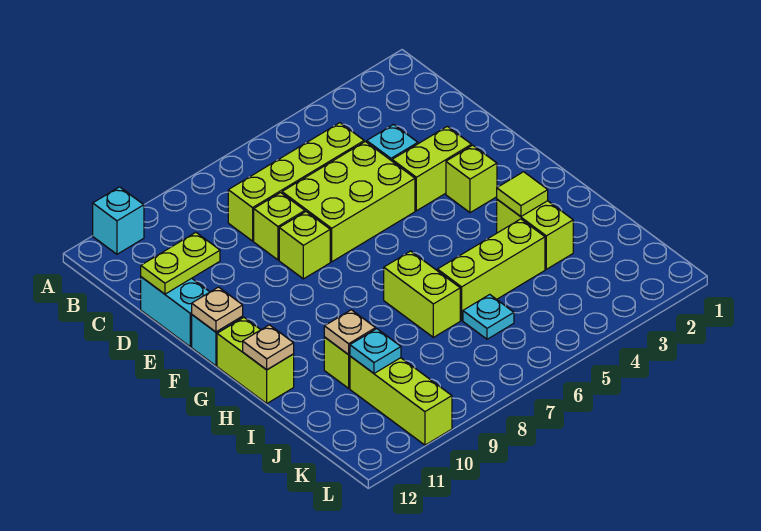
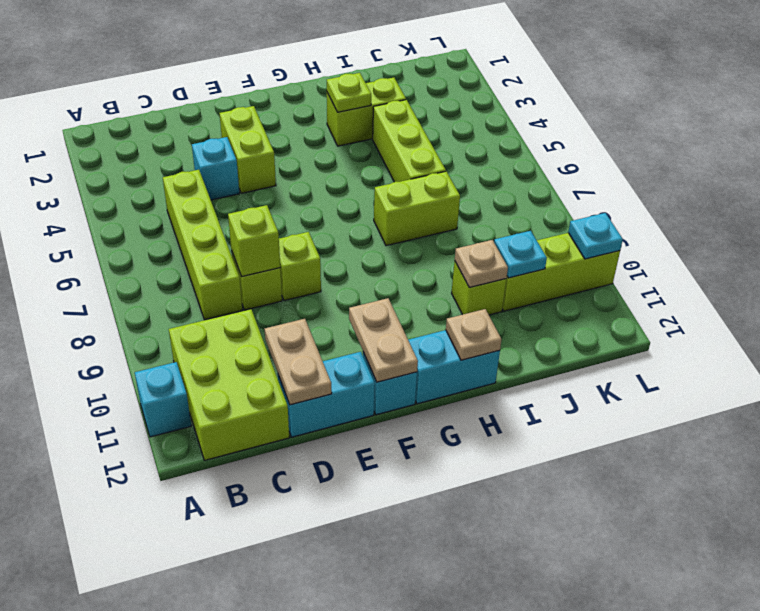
lime 2x3 brick [282,142,415,262] -> lime 2x3 brick moved to [169,309,289,460]
lime 1x2 plate [141,232,220,294] -> tan 1x2 plate [265,319,332,405]
lime 1x1 brick [446,145,497,213] -> lime 1x1 brick moved to [228,205,280,276]
tan 1x1 plate [192,287,243,332] -> tan 1x2 plate [349,298,418,382]
lime 1x2 brick [217,317,294,403] -> cyan 1x2 brick [408,330,500,404]
lime 1x1 tile [497,172,548,217] -> lime 1x1 plate [327,73,371,112]
cyan 1x1 plate [463,295,514,339] -> cyan 1x1 plate moved to [568,213,623,259]

